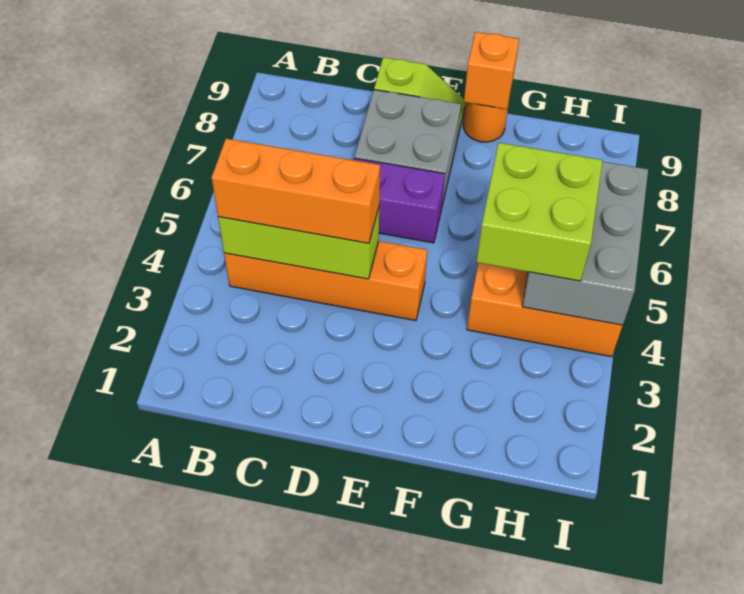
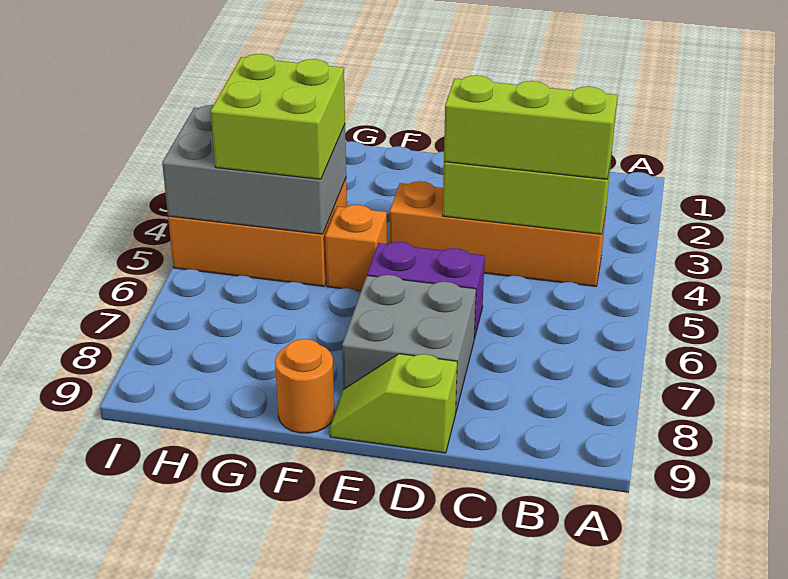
orange 1x3 brick [212,139,380,243] -> lime 1x3 brick [444,75,618,179]
orange 1x1 brick [464,32,519,109] -> orange 1x1 brick moved to [325,205,387,291]
grey 2x3 brick [522,161,648,325] -> grey 2x3 brick turned to [162,105,346,234]

